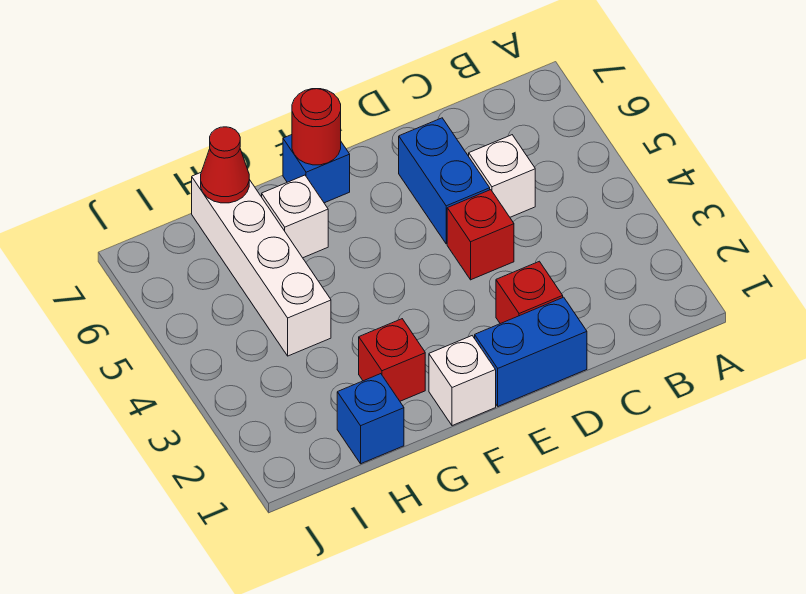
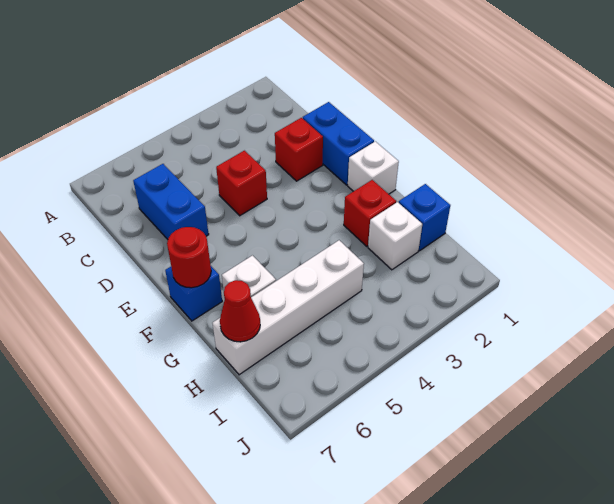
white 1x1 brick [469,135,535,217] -> white 1x1 brick moved to [368,202,422,270]
blue 1x2 brick [399,118,490,244] -> blue 1x2 brick turned to [133,164,209,239]

